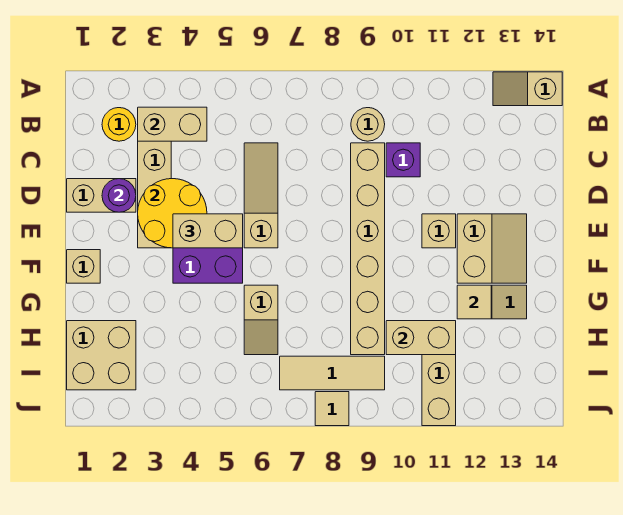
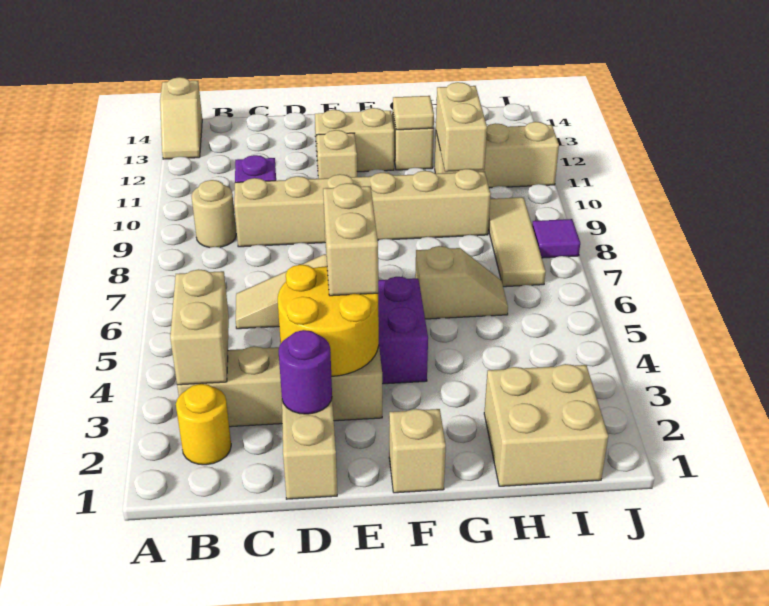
tan 1x1 tile [315,392,349,426] -> purple 1x1 tile [532,219,580,258]

